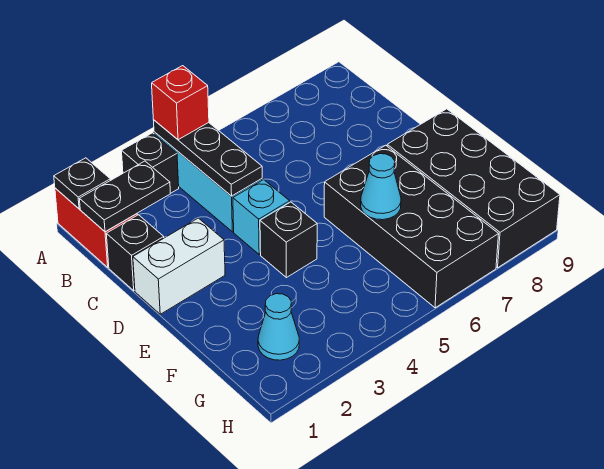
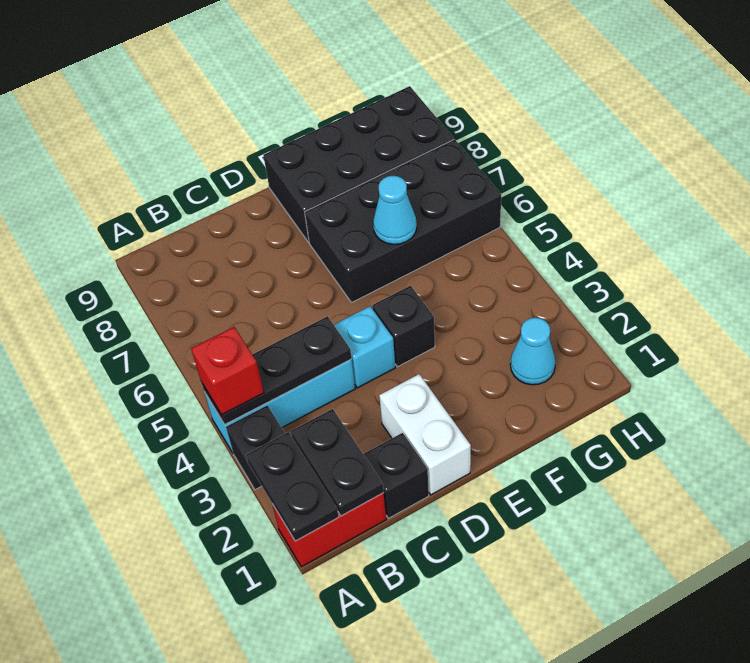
black 1x1 plate [54,158,110,209] -> black 1x2 plate [246,432,339,541]

